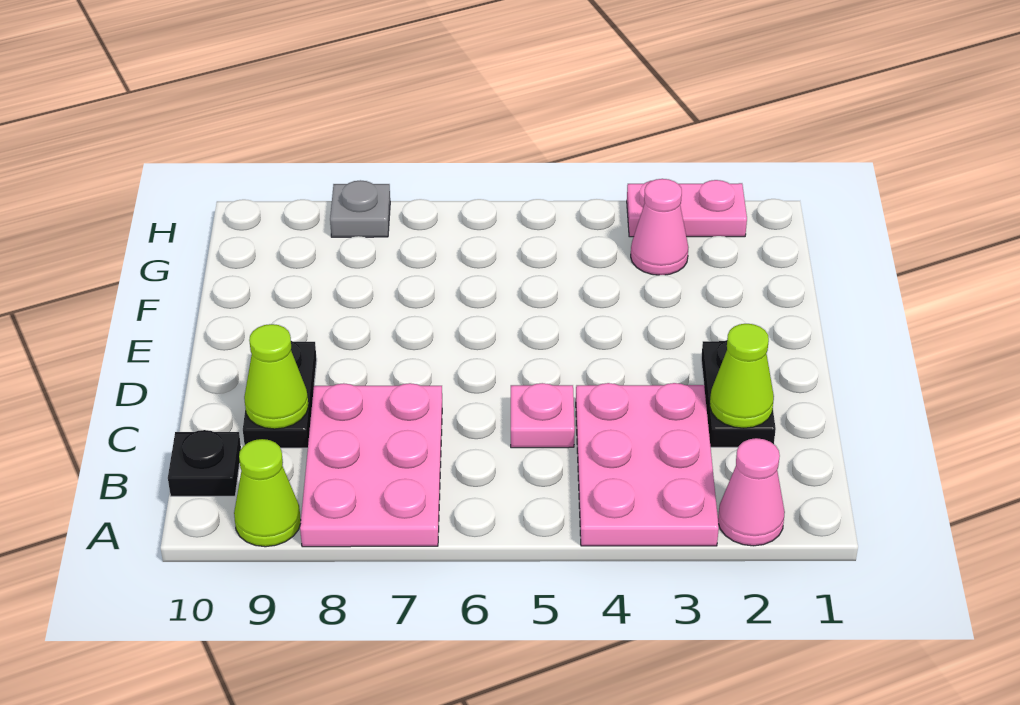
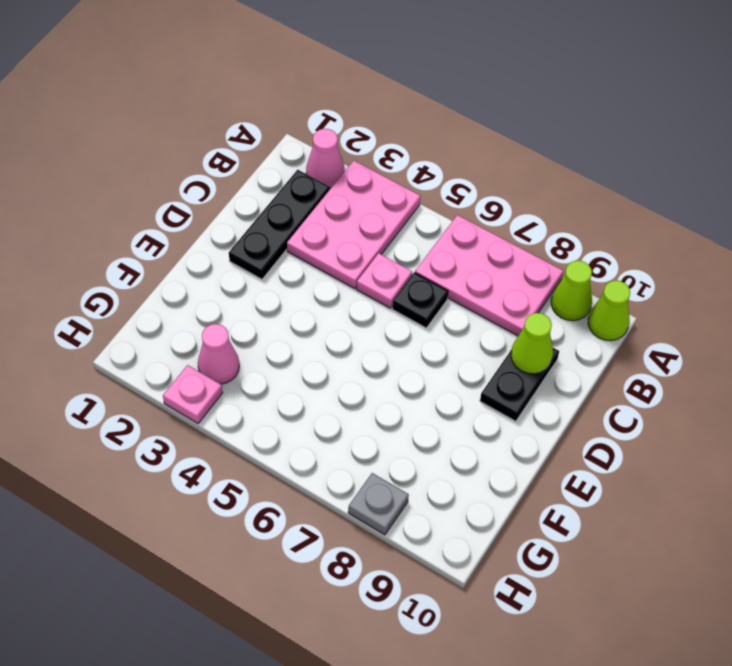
pink 2x3 plate [300,383,442,547] -> pink 2x3 plate turned to [415,215,563,336]
black 1x1 plate [168,430,241,496] -> black 1x1 plate moved to [392,273,448,328]
black 1x2 plate [701,340,776,447] -> black 1x3 plate [229,170,330,279]
lime 1x1 cone [710,324,774,428] -> lime 1x1 cone moved to [588,281,630,341]
pink 1x2 plate [627,180,747,237] -> pink 1x1 plate [163,365,223,423]

